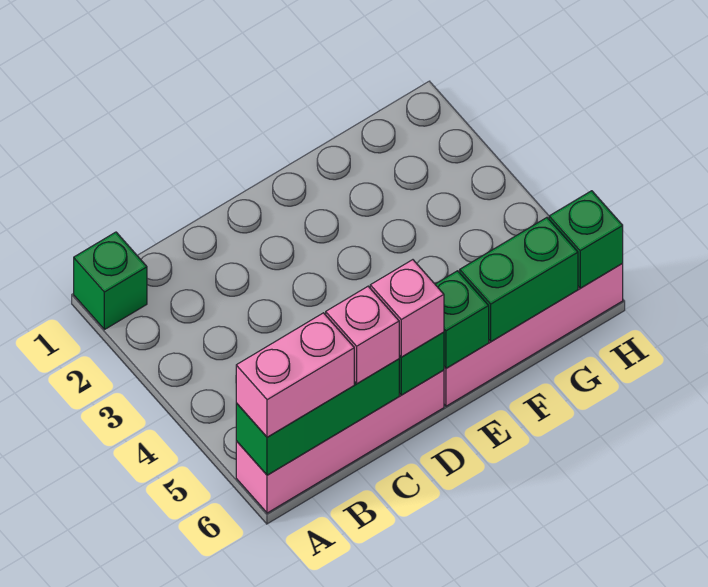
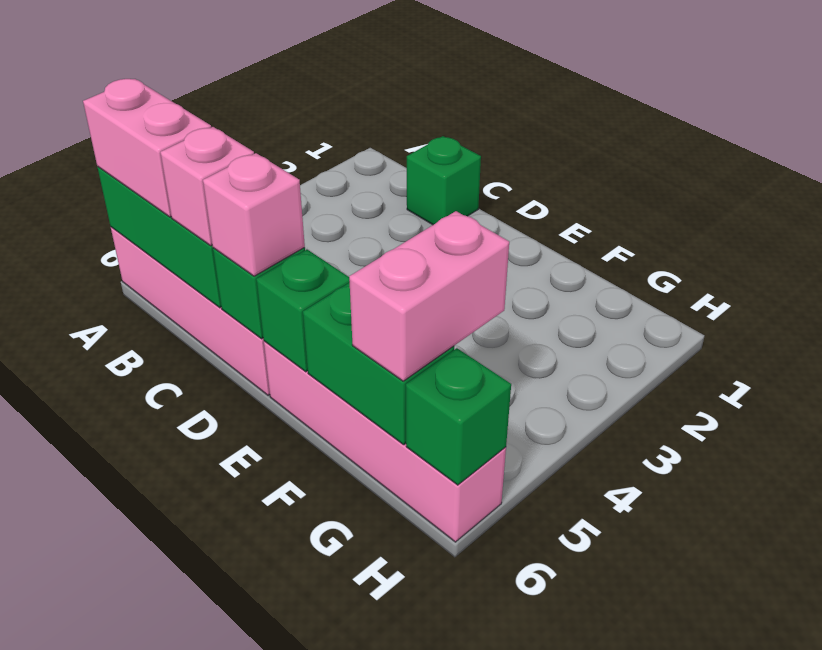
green 1x1 brick [74,232,147,330] -> green 1x1 brick moved to [407,136,481,225]
none -> pink 1x2 brick [349,211,509,381]

